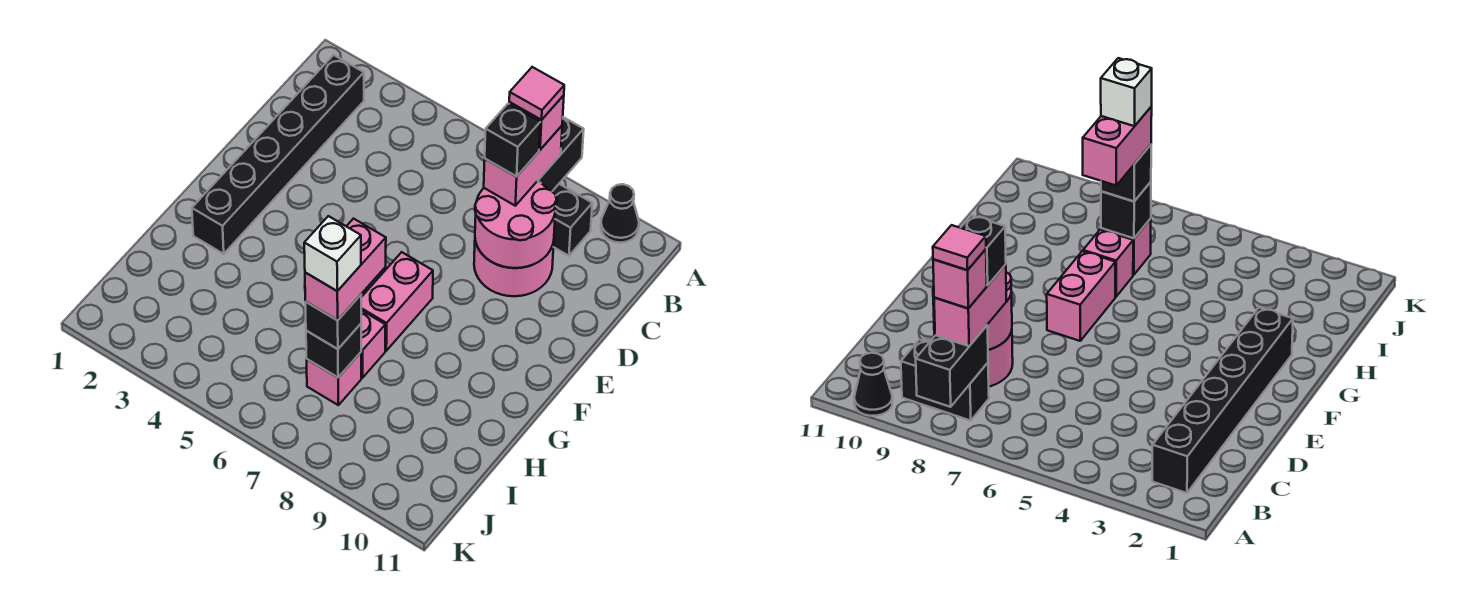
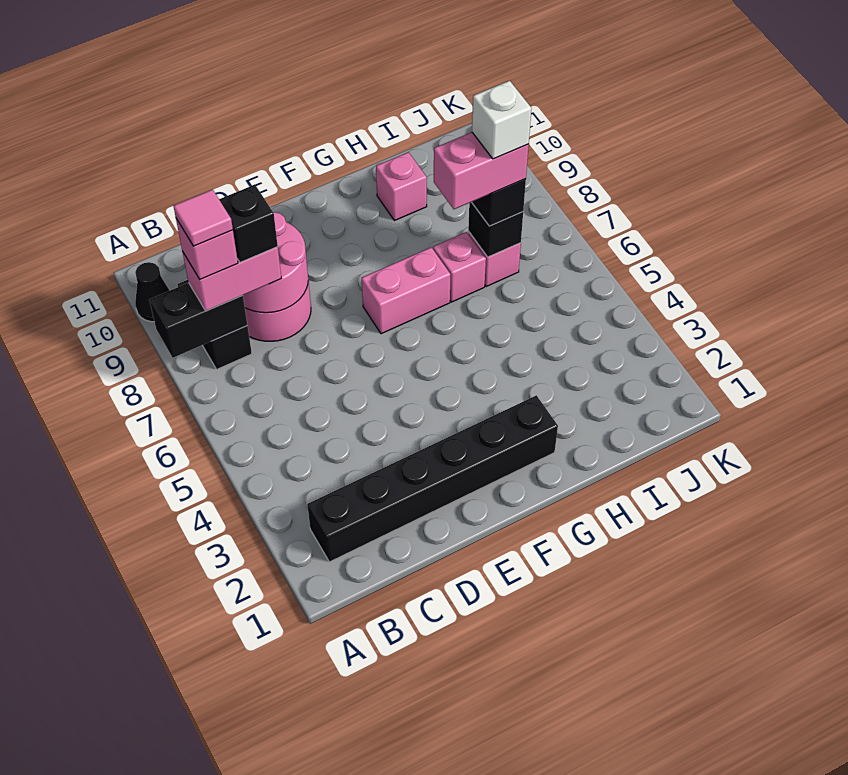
none -> pink 1x1 brick [376,152,427,221]

